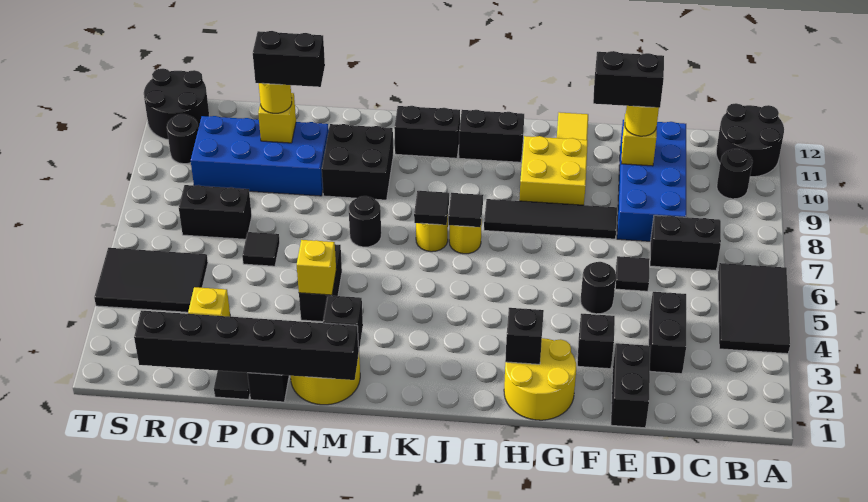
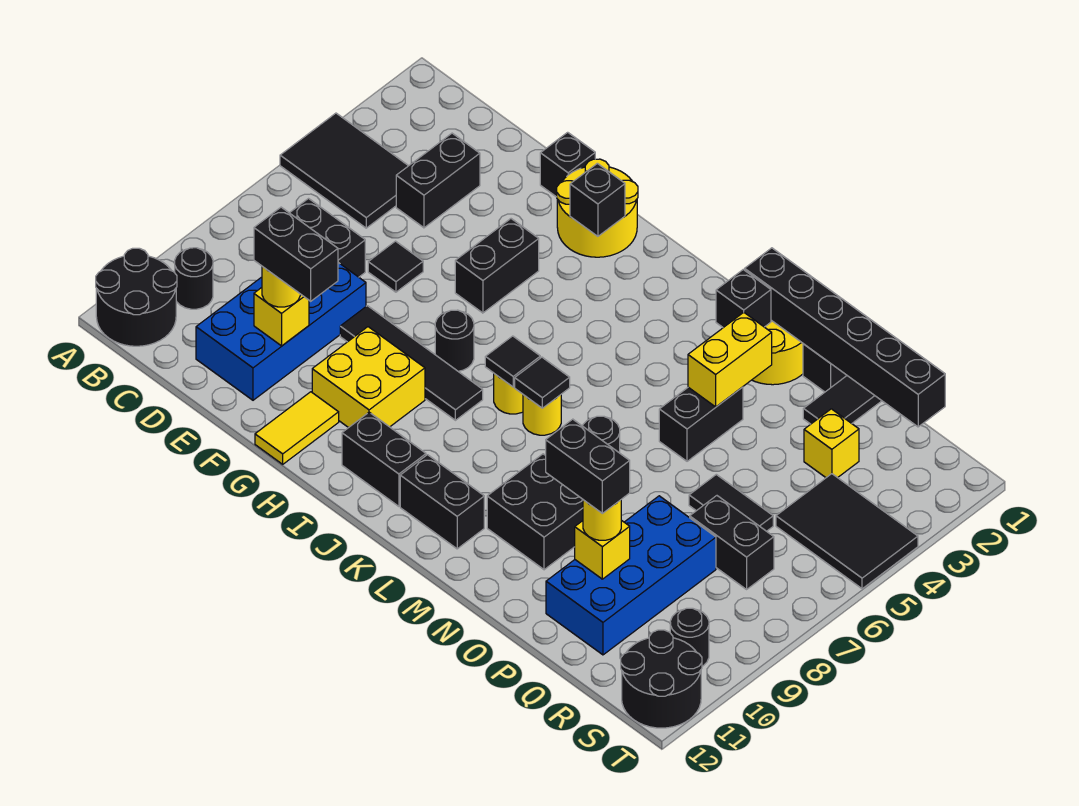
black 2x3 tile [718,263,790,354] -> black 2x3 tile turned to [280,113,408,228]
black 1x2 brick [611,343,650,428] -> black 1x2 brick moved to [455,219,539,313]
black 1x1 brick [577,314,615,369] -> black 1x1 brick moved to [540,132,595,197]
black 1x1 round brick [581,262,616,314] -> black 1x1 round brick moved to [435,310,474,371]
yellow 1x1 brick [297,240,336,295] -> yellow 1x2 brick [688,312,772,407]
blue 2x4 brick [191,116,329,196] -> blue 2x4 brick turned to [546,496,716,655]
black 1x1 tile [242,232,280,266] -> black 1x2 tile [689,474,773,531]

